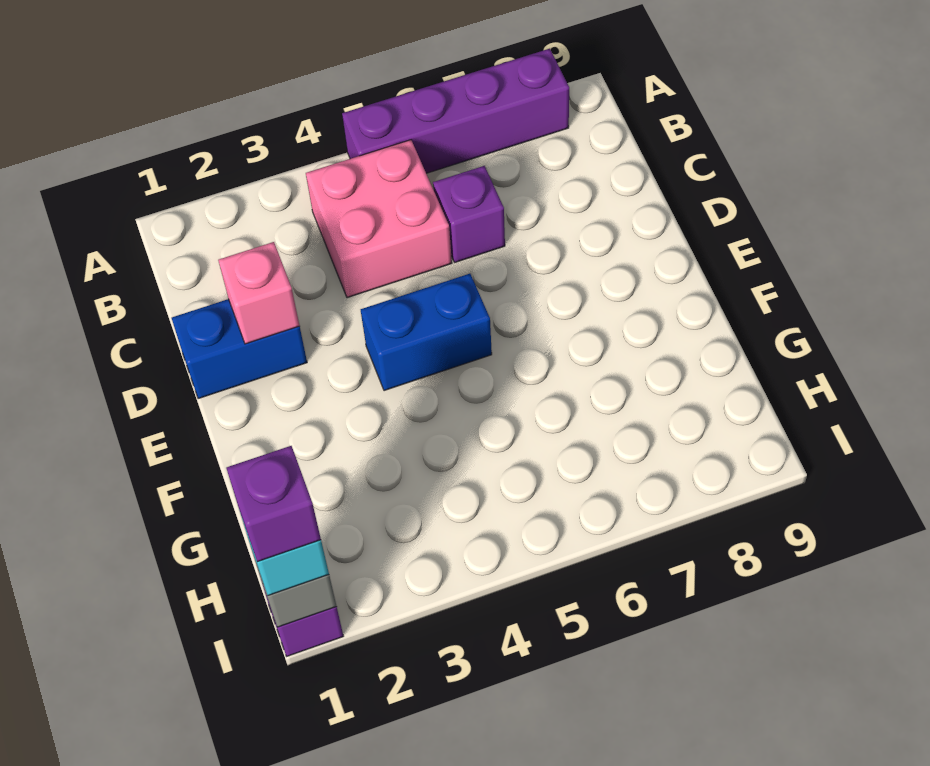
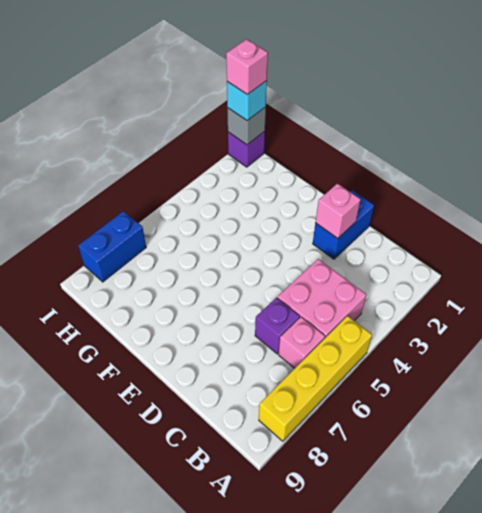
purple 1x4 brick [342,49,569,173] -> yellow 1x4 brick [259,316,372,441]
none -> pink 1x1 brick [279,317,325,368]
blue 1x2 brick [361,274,492,391] -> blue 1x2 brick moved to [78,211,146,282]
purple 1x1 brick [226,446,321,562] -> pink 1x1 brick [226,39,268,95]

